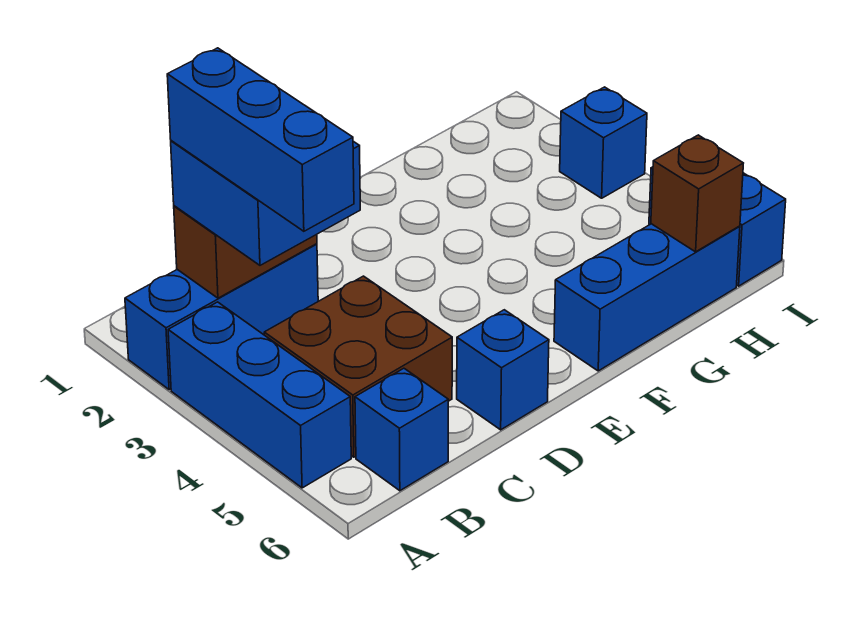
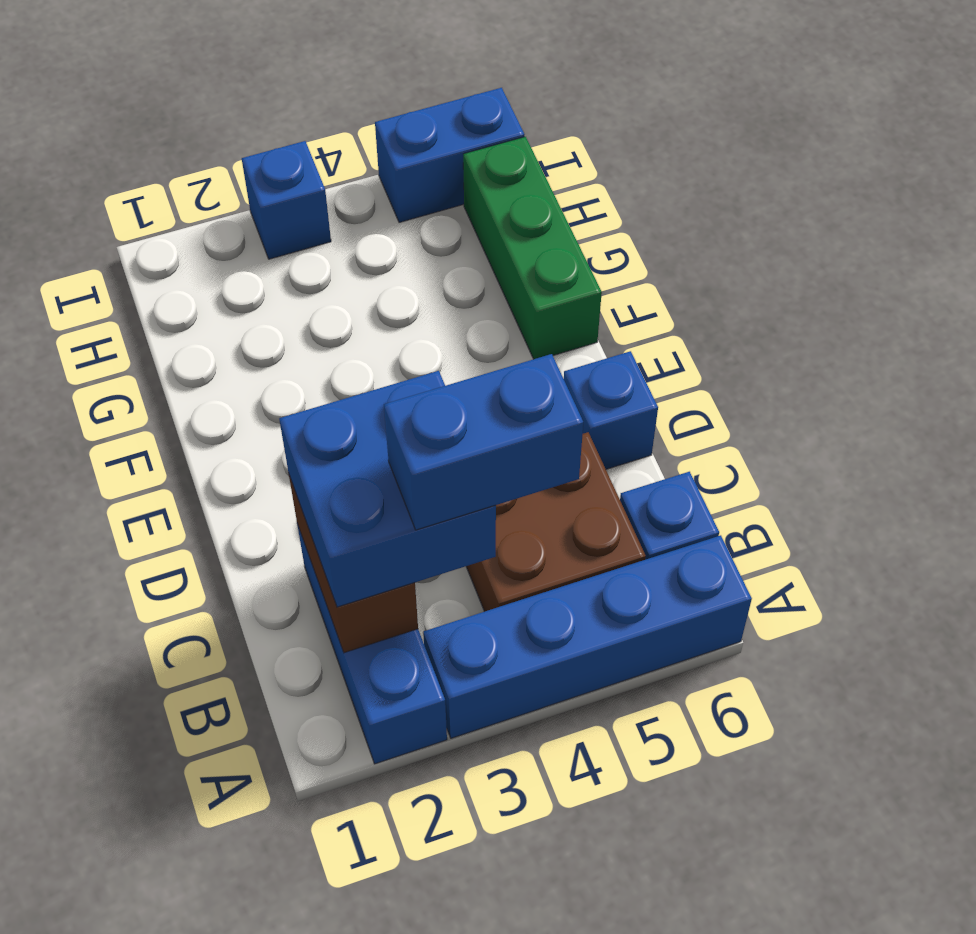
blue 1x3 brick [168,302,351,488] -> blue 1x4 brick [423,535,752,738]
blue 1x3 brick [167,48,354,231] -> blue 1x2 brick [384,354,583,530]
blue 1x3 brick [554,224,740,371] -> green 1x3 brick [463,137,602,359]
brown 1x1 brick [651,135,743,252] -> none

